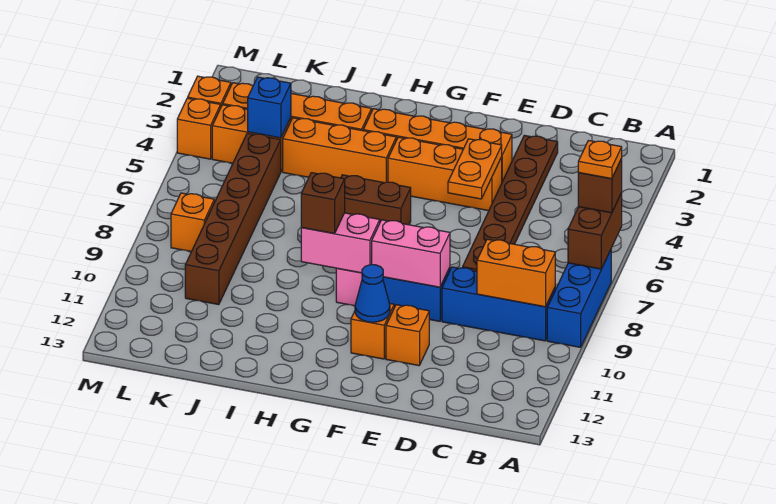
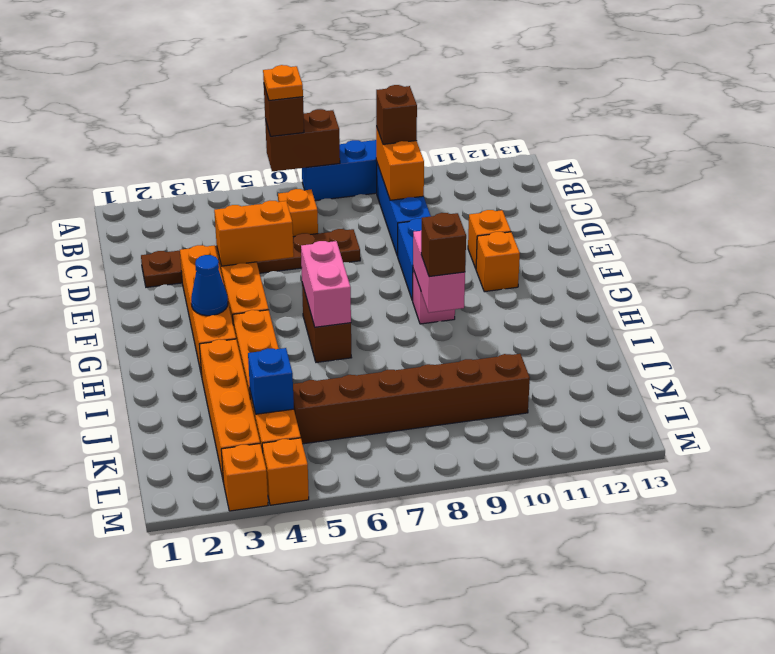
none -> brown 1x1 brick [376,85,417,144]
orange 1x2 plate [448,139,502,199] -> orange 1x2 brick [214,201,294,266]
pink 1x2 brick [372,220,450,287] -> pink 1x2 brick moved to [301,241,351,327]
blue 1x1 cone [355,265,390,322] -> blue 1x1 cone moved to [191,255,228,316]
orange 1x1 brick [171,193,214,252] -> orange 1x1 brick moved to [278,189,318,237]

